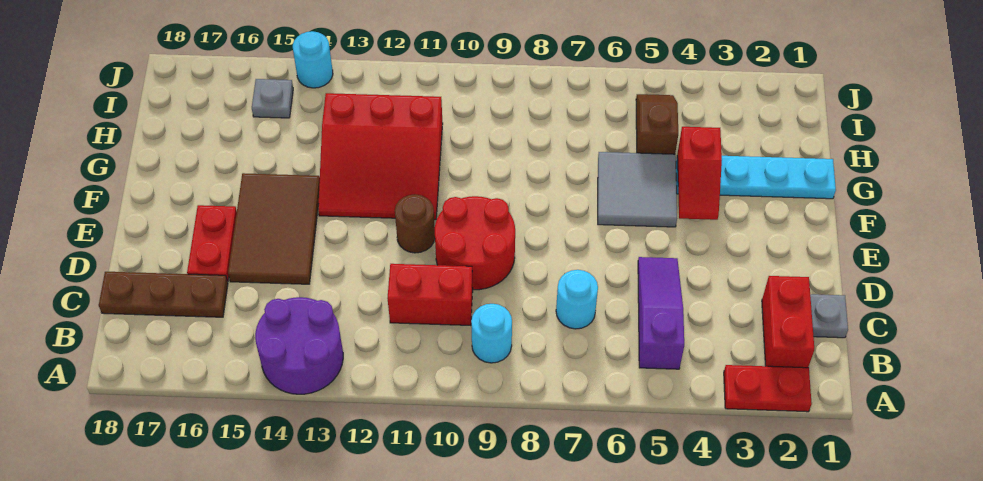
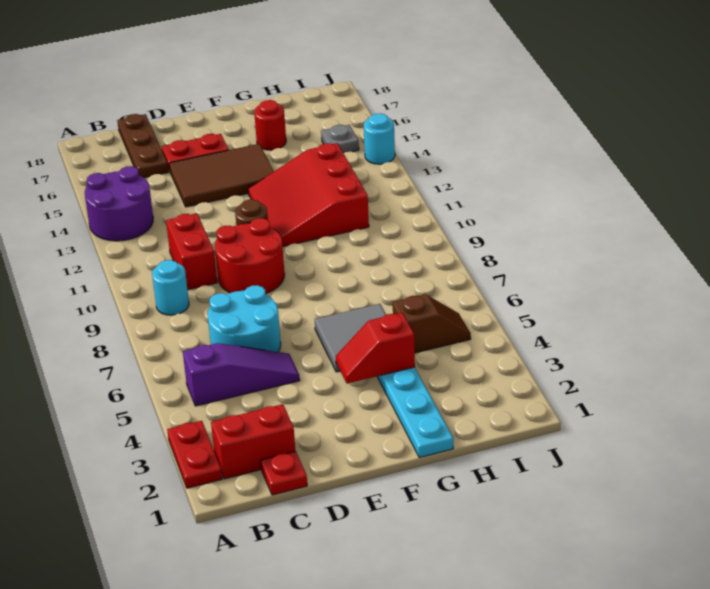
grey 1x1 plate [810,294,848,338] -> red 1x1 plate [261,451,307,495]
cyan 1x1 round brick [556,270,598,329] -> cyan 2x2 round brick [208,285,281,352]
none -> red 1x1 round brick [254,100,286,150]

